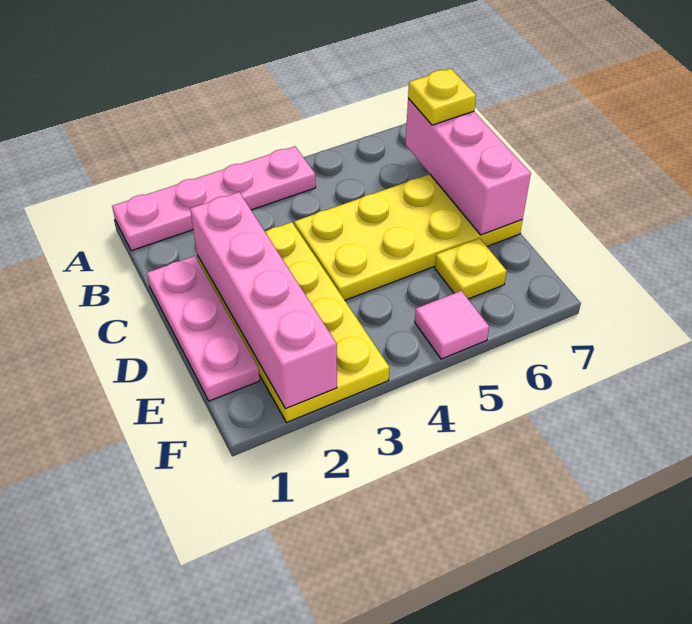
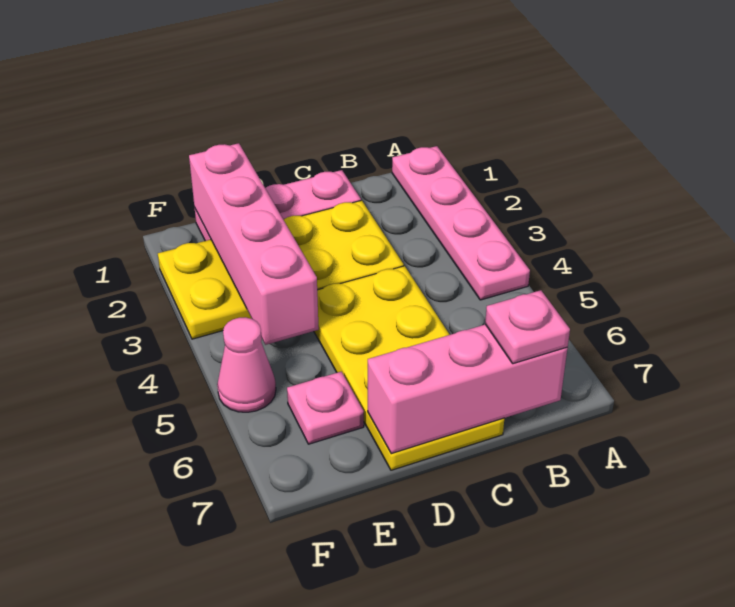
yellow 1x1 plate [408,69,476,125] -> pink 1x1 plate [485,290,570,364]
pink 1x4 brick [190,192,337,409] -> pink 1x4 brick turned to [189,143,319,345]
yellow 1x1 plate [435,238,507,299] -> pink 1x1 plate [287,372,364,444]
pink 1x1 tile [415,291,489,359] -> pink 1x1 cone [217,317,276,412]

